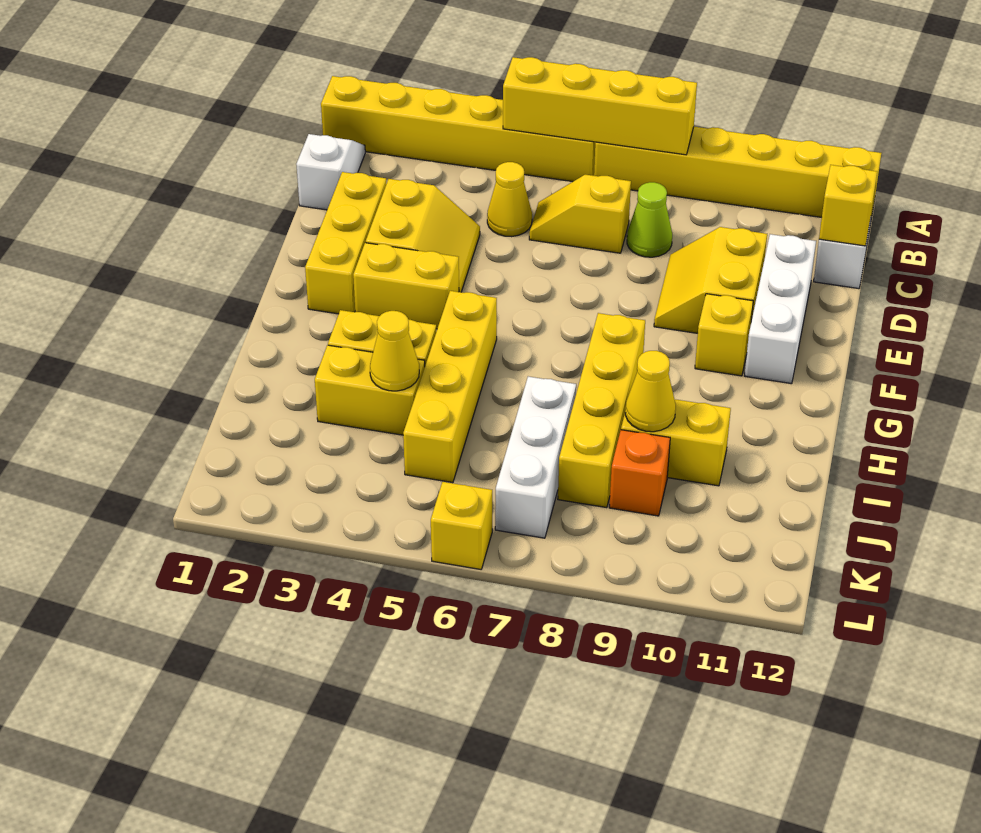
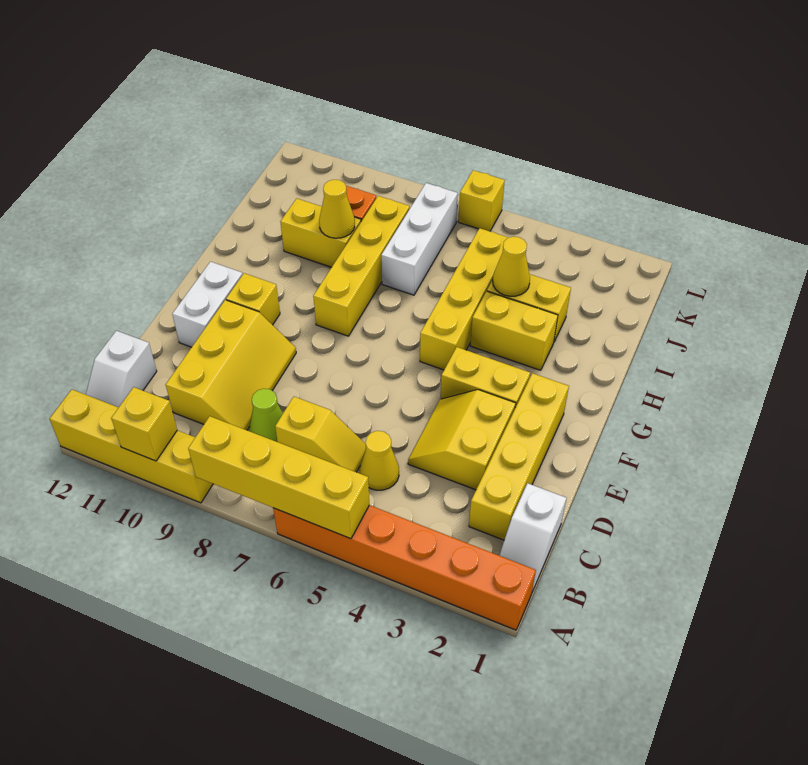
yellow 1x6 brick [321,76,595,182] -> orange 1x6 brick [273,505,536,630]
yellow 1x6 brick [594,127,881,217] -> yellow 1x4 brick [49,389,213,503]
yellow 1x1 brick [819,165,877,246] -> yellow 1x1 brick moved to [111,387,177,461]
yellow 1x3 brick [305,172,386,314] -> yellow 1x4 brick [469,373,569,540]
yellow 2x2 slope [654,227,767,333] -> yellow 2x3 slope [166,300,296,430]
white 1x3 brick [745,234,816,384] -> white 1x2 brick [172,262,243,347]

